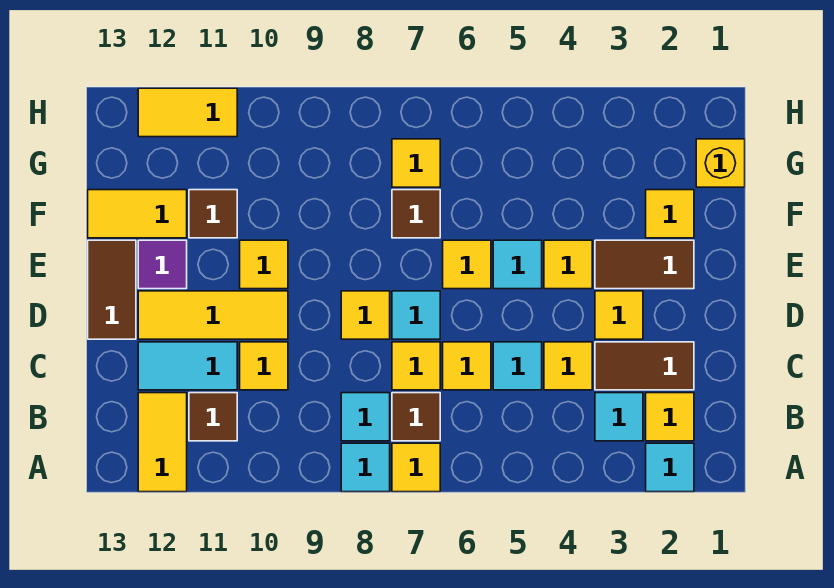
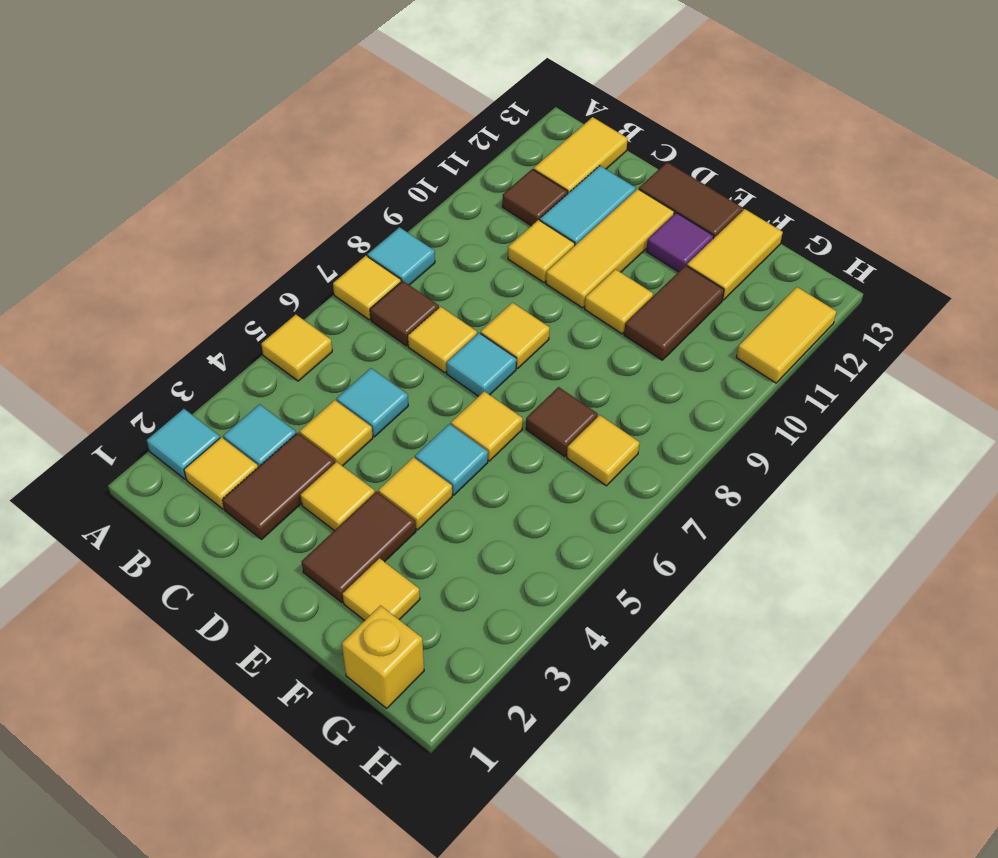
yellow 1x2 tile [138,393,187,492] -> yellow 1x2 tile turned to [534,117,628,193]
cyan 1x1 tile [341,393,390,441] -> none
yellow 1x1 tile [443,342,491,390] -> yellow 1x1 tile moved to [261,315,332,381]
brown 1x1 tile [189,190,237,238] -> brown 1x2 tile [624,265,724,360]

